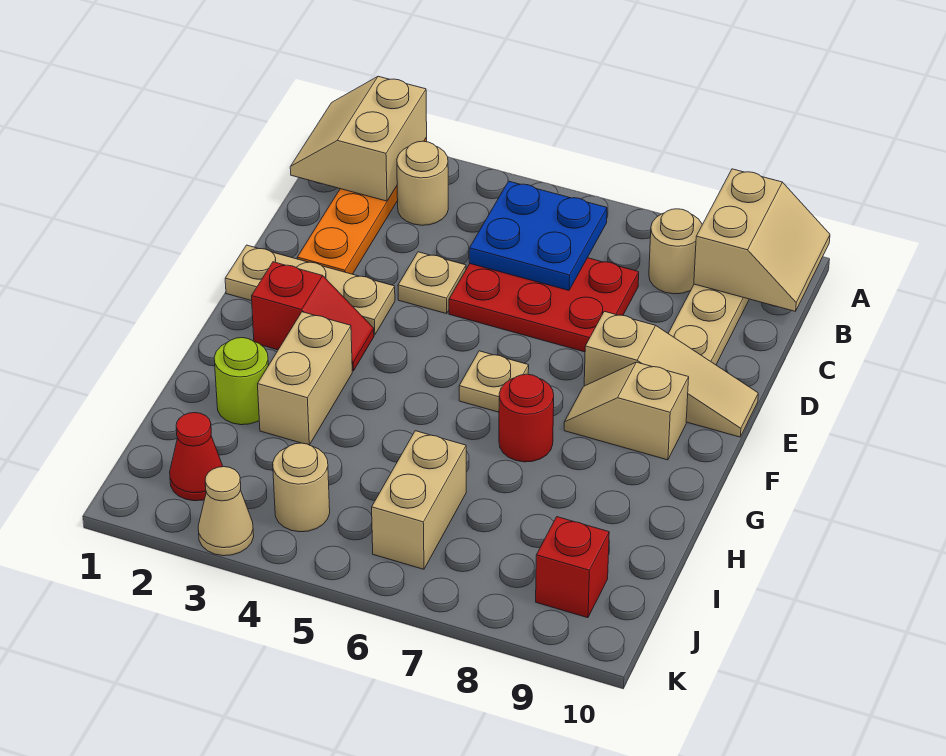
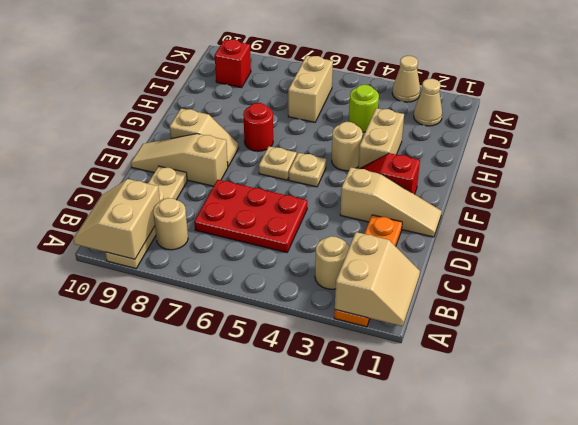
blue 2x2 plate [469,181,607,290] -> none
tan 1x1 plate [398,252,466,314] -> tan 1x1 plate moved to [289,153,326,187]
tan 1x3 plate [225,245,395,335] -> tan 1x3 slope [340,167,442,237]
lime 1x1 round brick [214,338,268,425] -> lime 1x1 round brick moved to [349,85,379,132]
red 1x1 cone [170,413,223,501] -> tan 1x1 cone [414,79,442,126]
tan 1x1 round brick [273,443,330,532] -> tan 1x1 round brick moved to [332,122,363,171]

